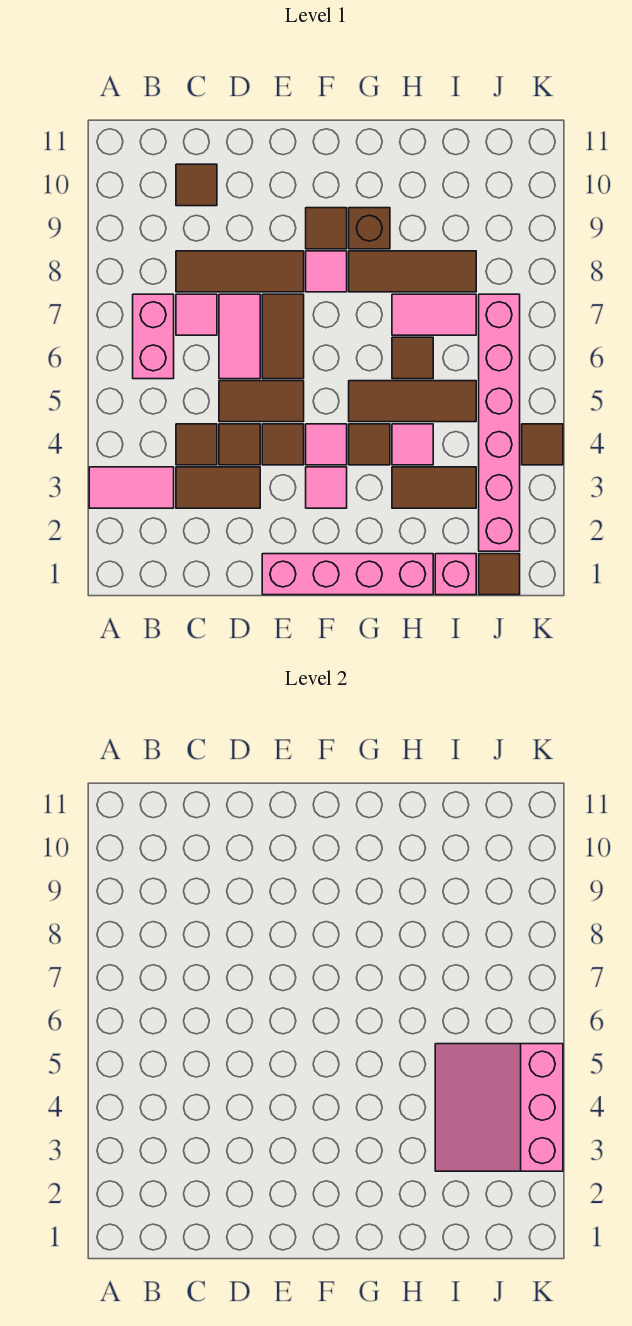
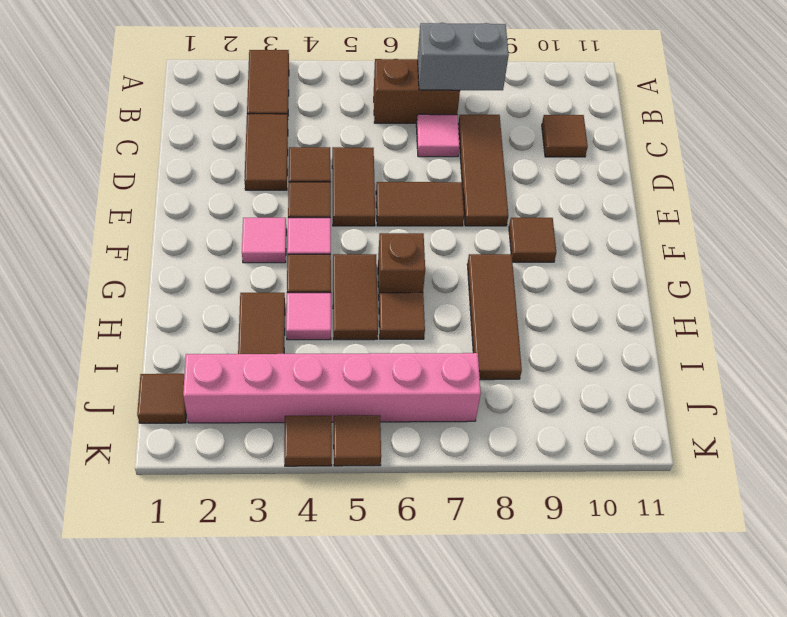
pink 1x2 tile [89,467,174,508] -> brown 1x2 tile [247,50,289,114]
pink 1x2 brick [133,294,174,379] -> brown 1x2 brick [374,59,460,123]
none -> grey 1x2 brick [418,23,509,90]
brown 1x1 tile [176,424,217,465] -> brown 1x1 tile moved to [334,415,381,466]
pink 1x2 tile [219,294,260,379] -> none
pink 1x4 brick [262,554,433,595] -> none
pink 1x1 tile [306,251,347,292] -> none
brown 1x3 tile [349,381,476,422] -> brown 1x2 tile [333,254,378,340]
brown 1x1 brick [349,208,390,249] -> brown 1x1 brick moved to [378,233,425,293]
pink 1x2 tile [392,294,476,335] -> none
pink 1x1 brick [435,554,476,595] -> none
pink 3x3 slope [435,1044,563,1171] -> none

